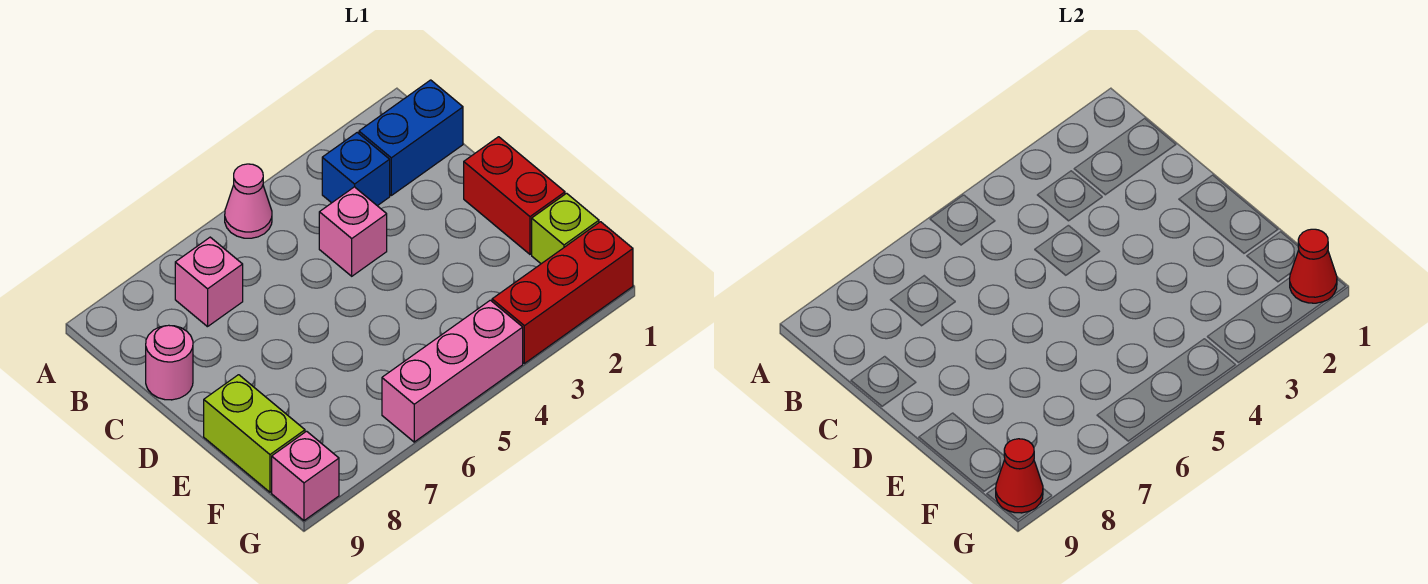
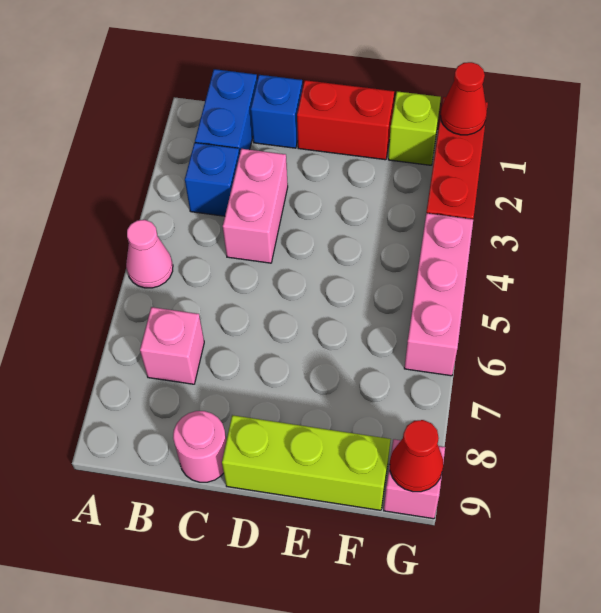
none -> blue 1x1 brick [251,75,302,148]
pink 1x1 brick [319,187,387,276] -> pink 1x2 brick [223,149,288,263]
lime 1x2 brick [204,375,305,492] -> lime 1x3 brick [222,415,391,510]

